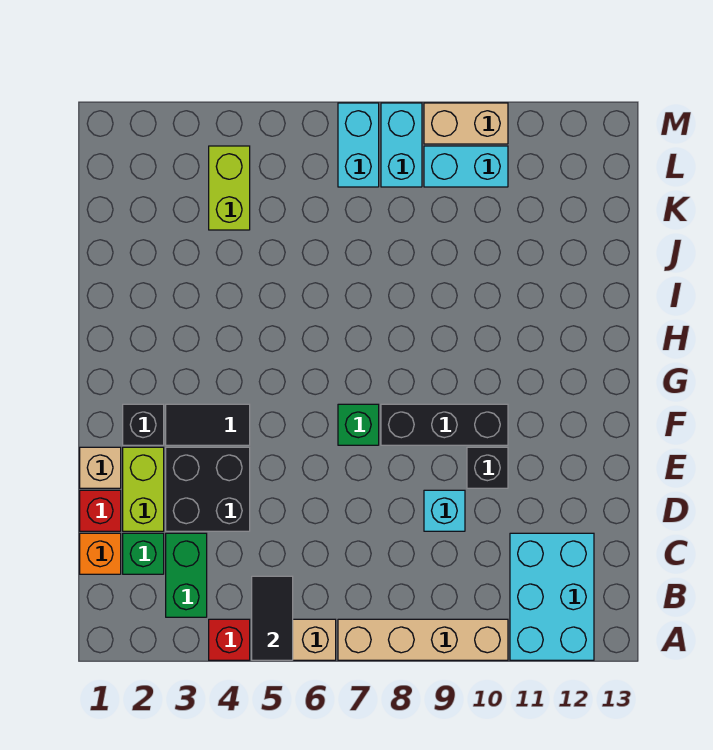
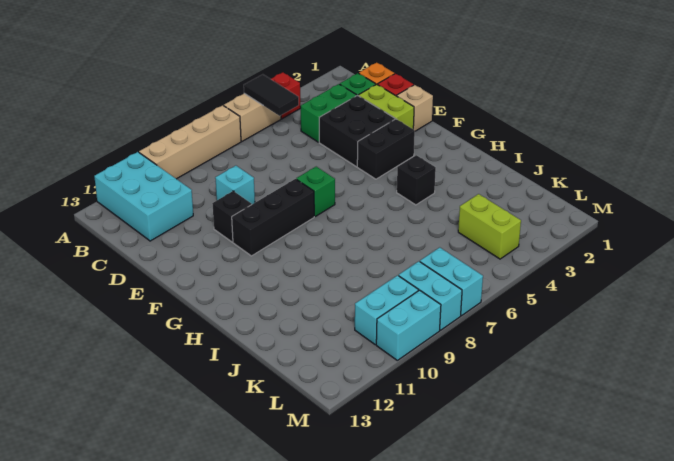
green 1x2 brick [166,533,207,617] -> green 1x2 brick turned to [301,84,357,142]
black 1x1 brick [123,404,164,445] -> black 1x1 brick moved to [397,155,436,205]
black 1x2 tile [166,404,250,445] -> black 1x2 brick [357,119,415,179]
tan 1x2 brick [424,103,508,144] -> cyan 1x2 brick [376,290,441,360]

